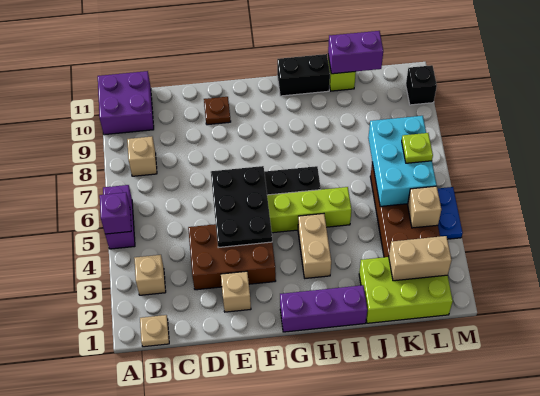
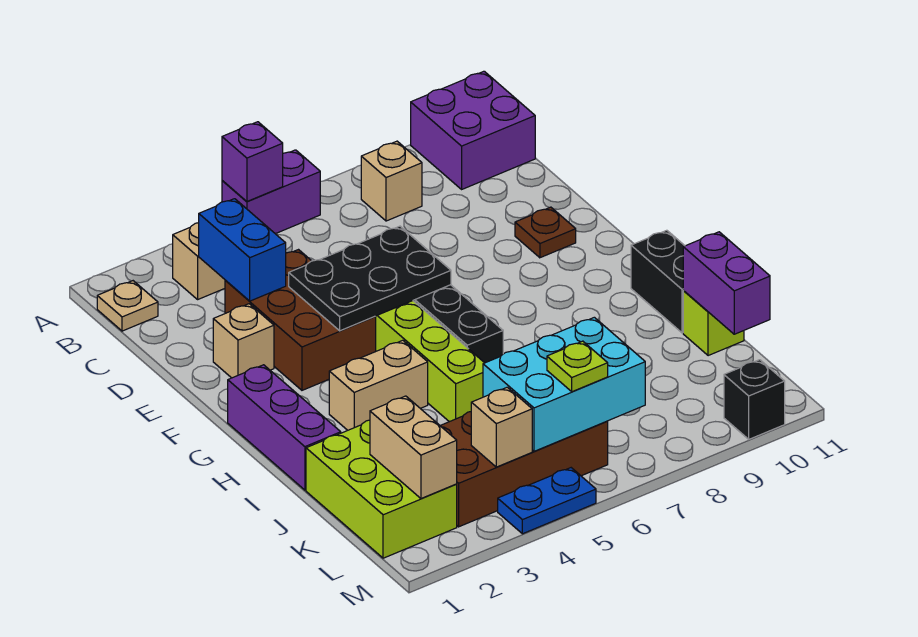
none -> blue 1x2 brick [199,199,286,301]

